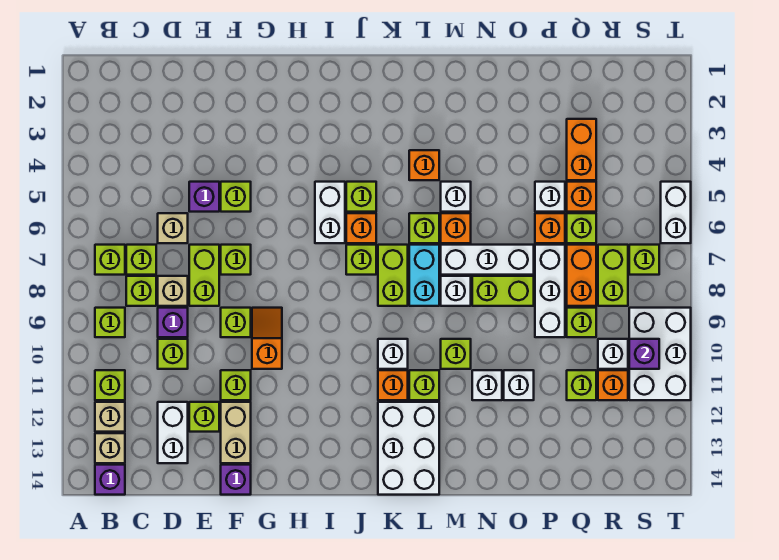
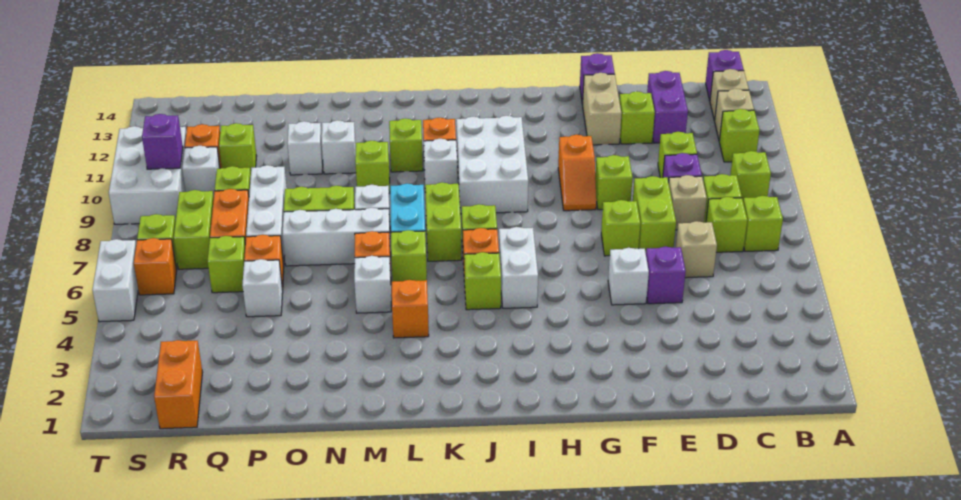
white 1x2 brick [158,402,188,463] -> purple 1x2 brick [647,71,688,143]
lime 1x1 brick [221,182,251,212] -> white 1x1 brick [608,248,649,305]
lime 1x1 brick [221,370,251,400] -> none
white 2x3 brick [378,402,439,495] -> white 2x3 brick moved to [456,116,528,214]
orange 1x2 brick [567,119,596,180] -> orange 1x2 brick moved to [154,340,203,429]
orange 1x1 brick [567,182,596,212] -> orange 1x1 brick moved to [134,238,177,295]

